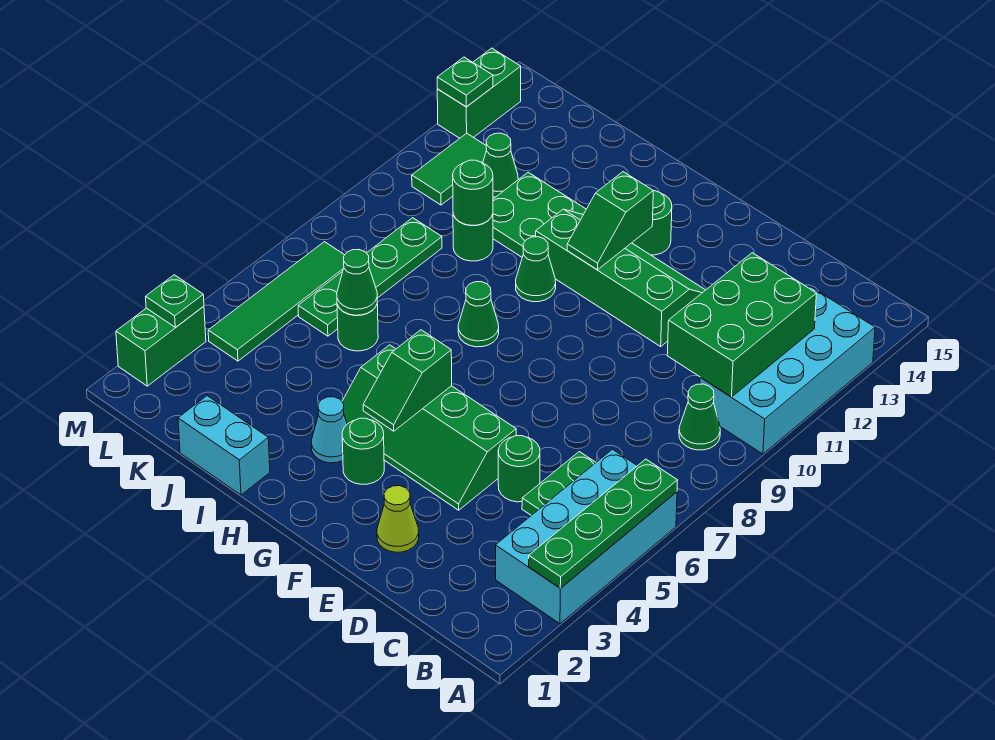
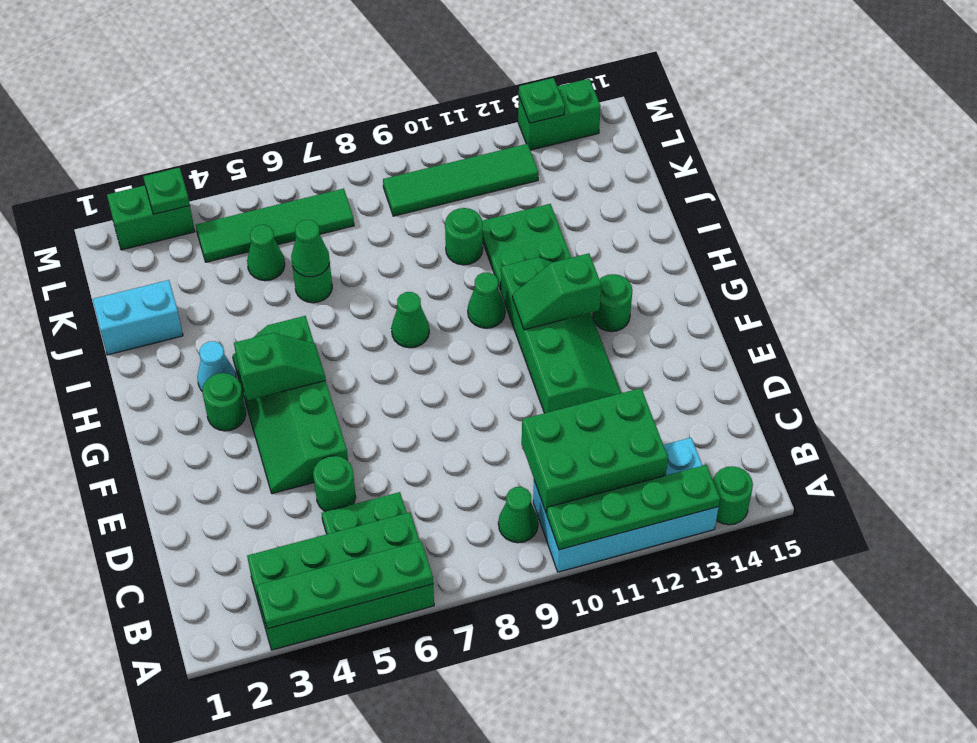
cyan 2x4 brick [496,449,677,624] -> green 2x4 brick [247,512,434,650]
lime 1x1 cone [377,486,419,552] -> none
green 1x2 slope [363,330,452,431] -> green 1x2 slope turned to [234,333,326,400]
cyan 1x2 brick [178,396,270,495] -> cyan 1x2 brick turned to [93,280,183,355]
green 1x1 round brick [453,160,493,225] -> green 1x1 round brick moved to [713,466,753,525]
green 1x4 plate [298,218,442,336] -> green 1x4 plate moved to [547,465,720,550]
green 1x1 cone [483,133,518,197] -> green 1x1 cone moved to [247,225,285,281]
green 1x2 tile [412,133,487,205] -> green 1x4 tile [383,144,539,216]

